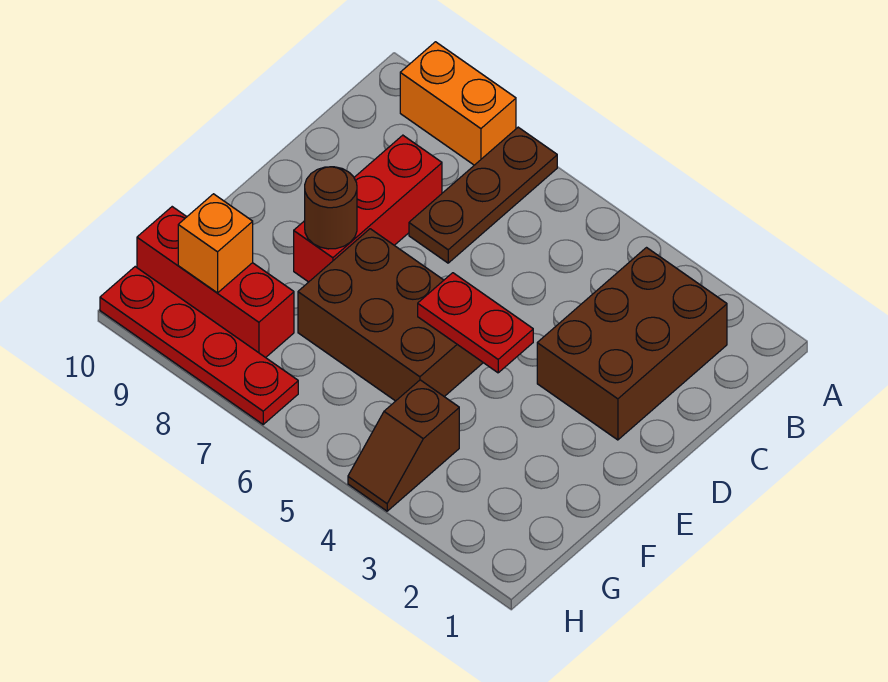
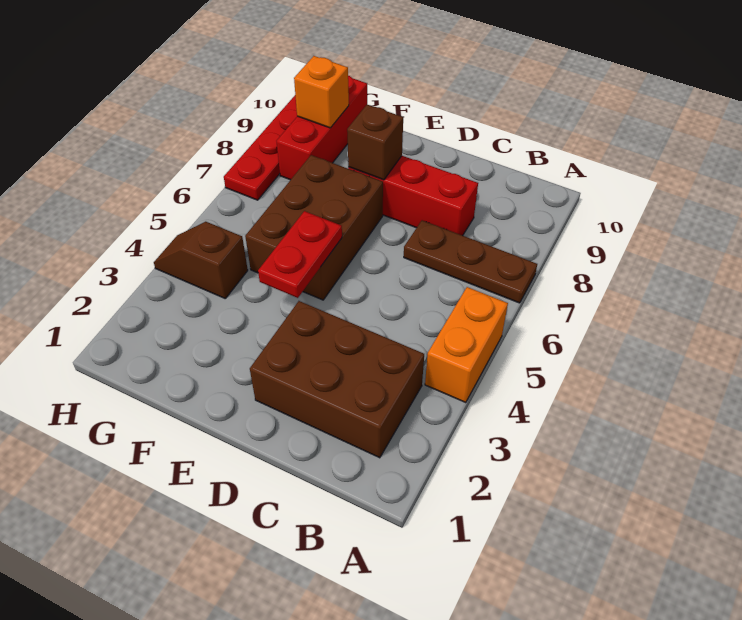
orange 1x2 brick [400,42,516,165] -> orange 1x2 brick moved to [425,287,508,403]
brown 1x1 round brick [305,167,357,249] -> brown 1x1 brick [347,105,403,180]

